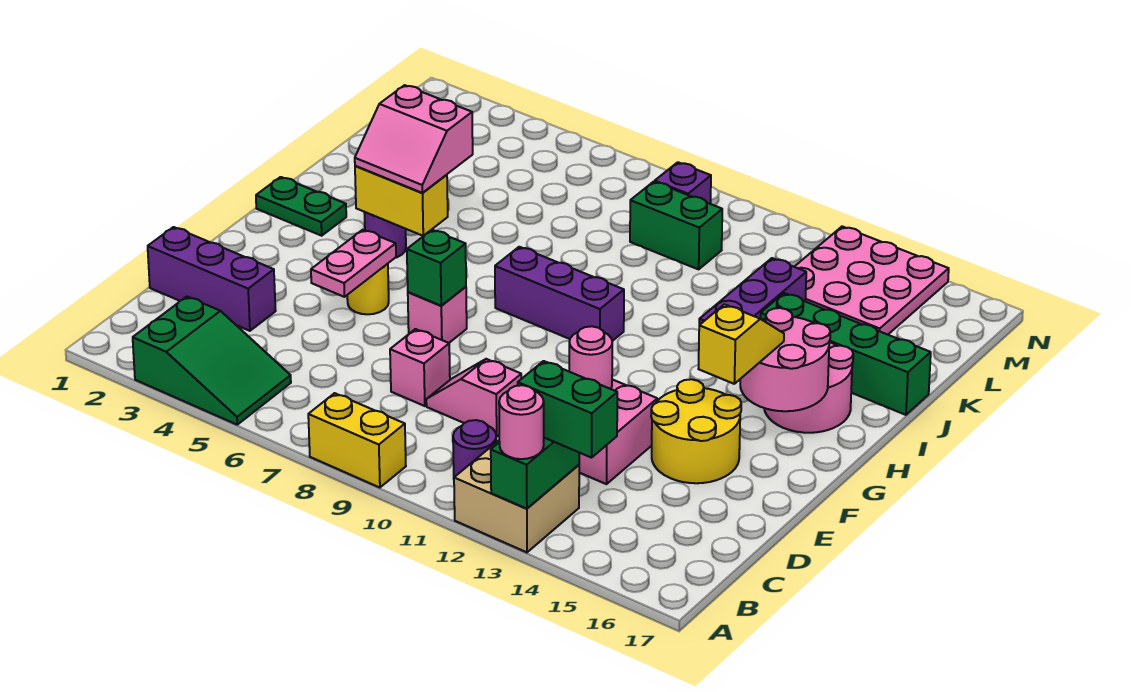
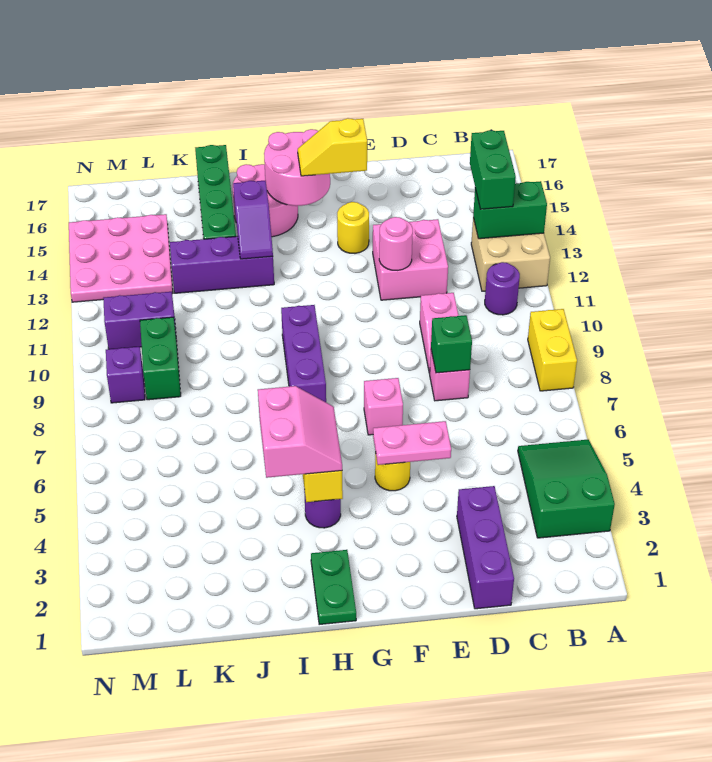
pink 1x1 round brick [499,385,544,459] -> none
yellow 2x2 round brick [651,379,741,483] -> yellow 1x1 round brick [337,202,369,253]
green 1x1 brick [407,230,466,306] -> green 1x1 brick moved to [431,315,472,373]
none -> purple 1x2 slope [233,180,273,259]
none -> purple 1x2 brick [103,292,176,349]

